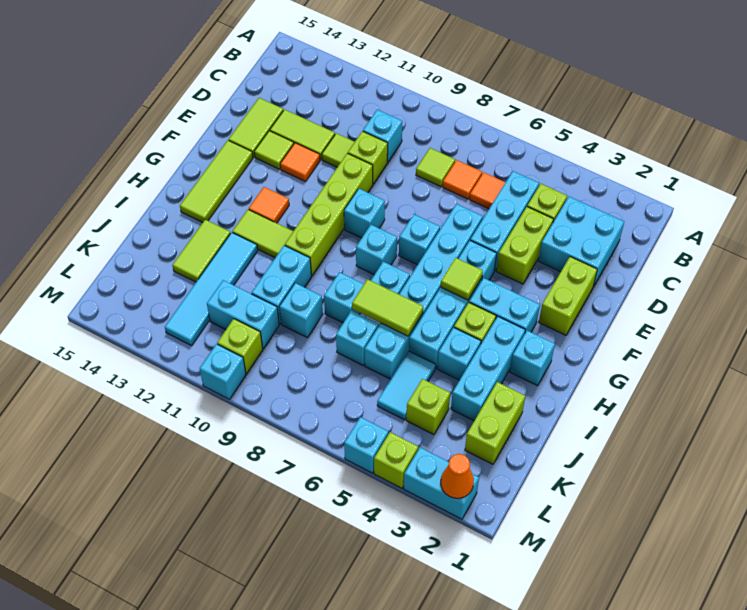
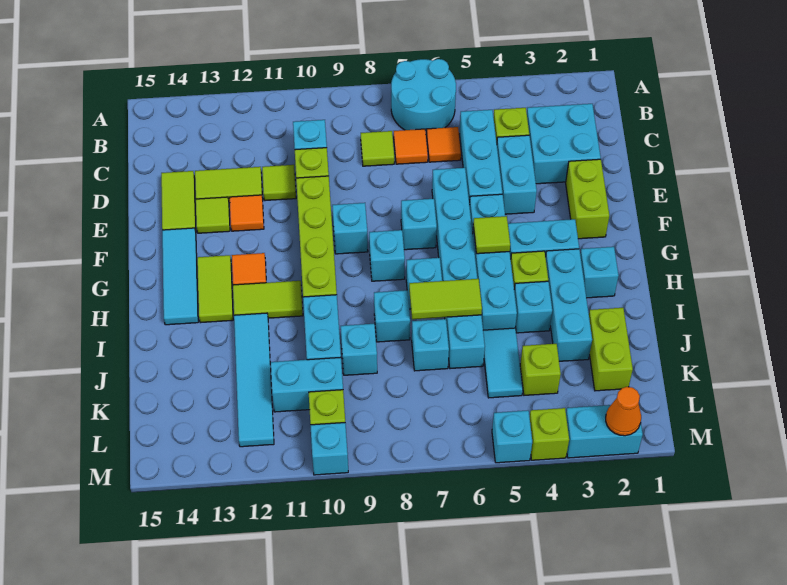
none -> cyan 2x2 round brick [391,59,456,135]
lime 1x2 brick [496,207,553,284] -> cyan 1x2 brick [497,135,537,214]
lime 1x3 tile [180,140,253,223] -> cyan 1x3 tile [162,228,198,325]
lime 1x2 tile [172,220,231,282] -> lime 1x2 tile moved to [197,255,233,323]

